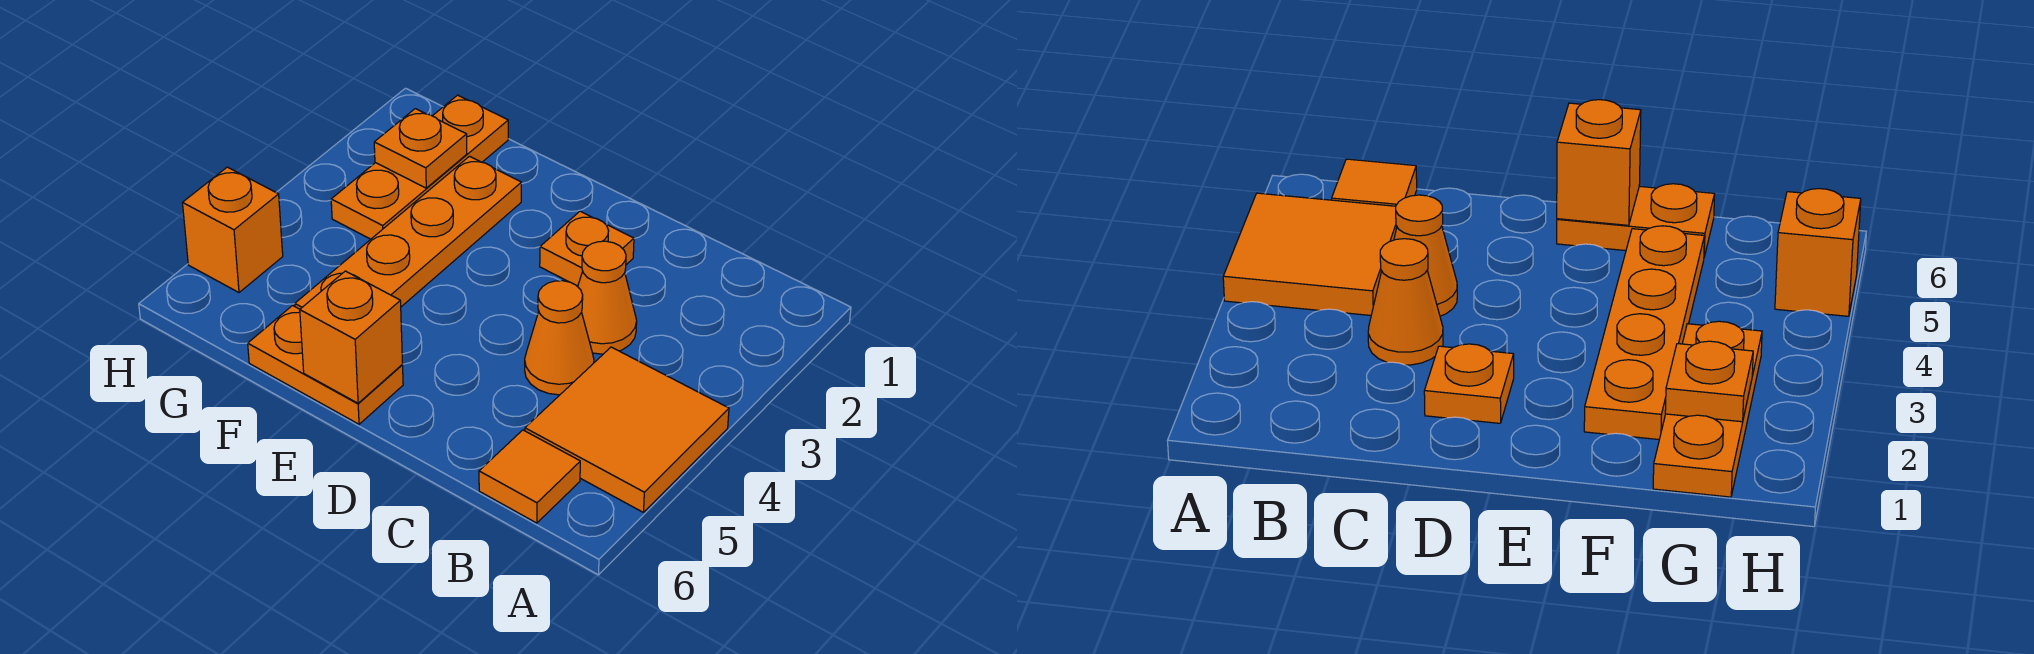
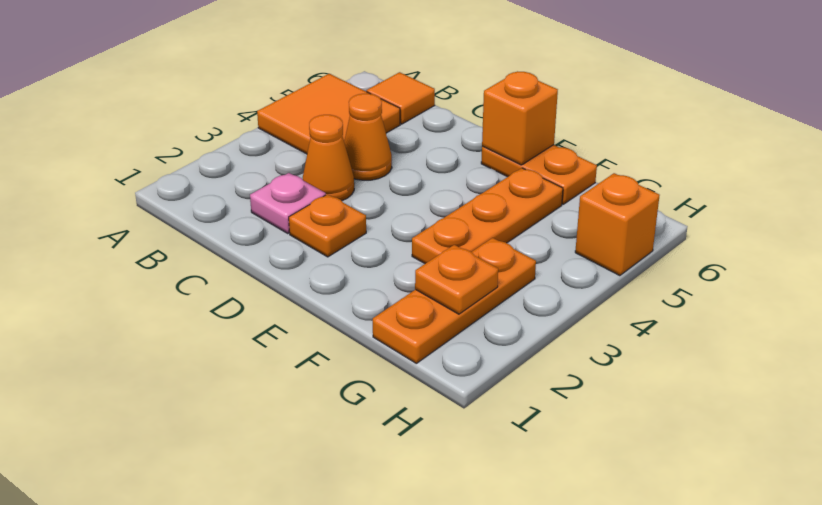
none -> pink 1x1 plate [250,173,326,233]
orange 1x4 plate [295,156,521,309] -> orange 1x3 plate [412,168,563,264]

